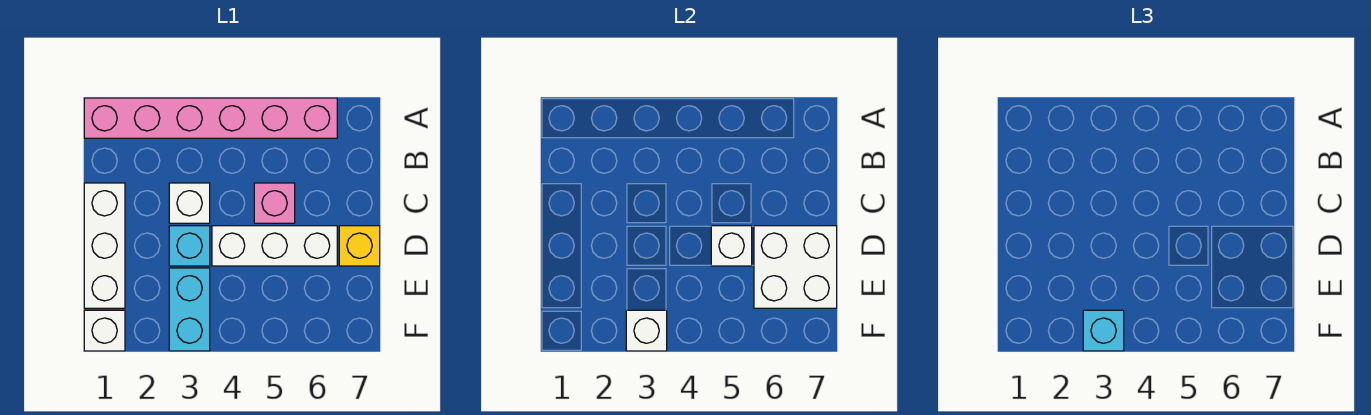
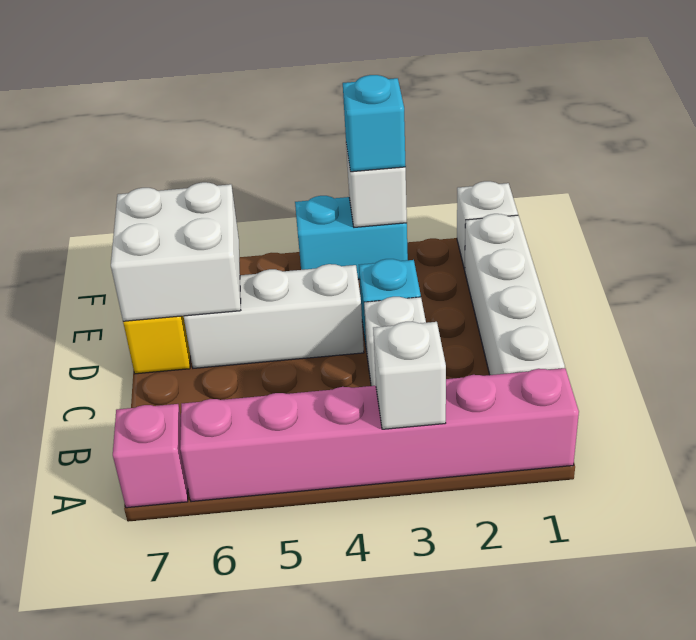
white 1x3 brick [84,183,125,308] -> white 1x4 brick [465,214,565,375]
pink 1x1 brick [254,183,295,223] -> pink 1x1 brick moved to [113,404,188,508]
white 1x1 brick [711,226,752,266] -> white 1x1 brick moved to [373,322,446,429]
cyan 1x2 brick [169,268,210,351] -> cyan 1x2 brick turned to [295,196,408,279]

